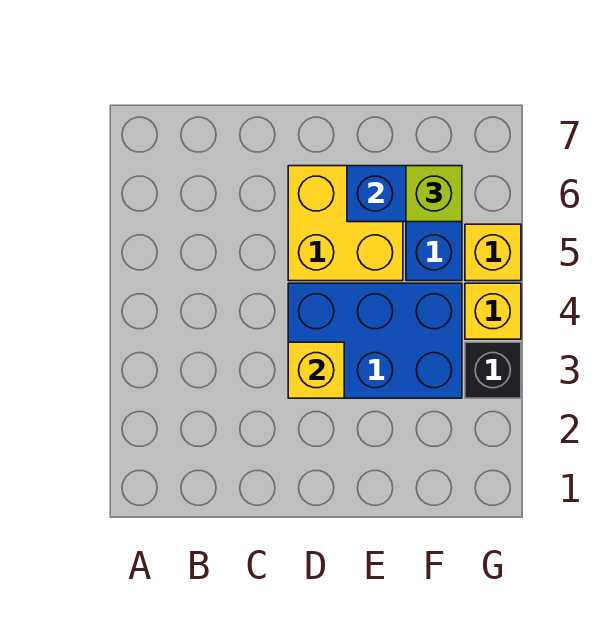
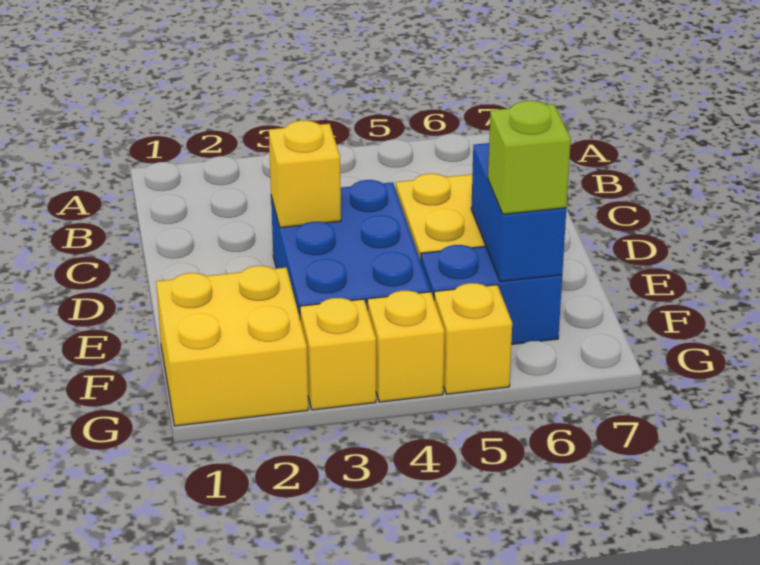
none -> yellow 2x2 brick [156,266,308,426]
black 1x1 brick [465,342,521,398] -> yellow 1x1 brick [300,298,376,410]

